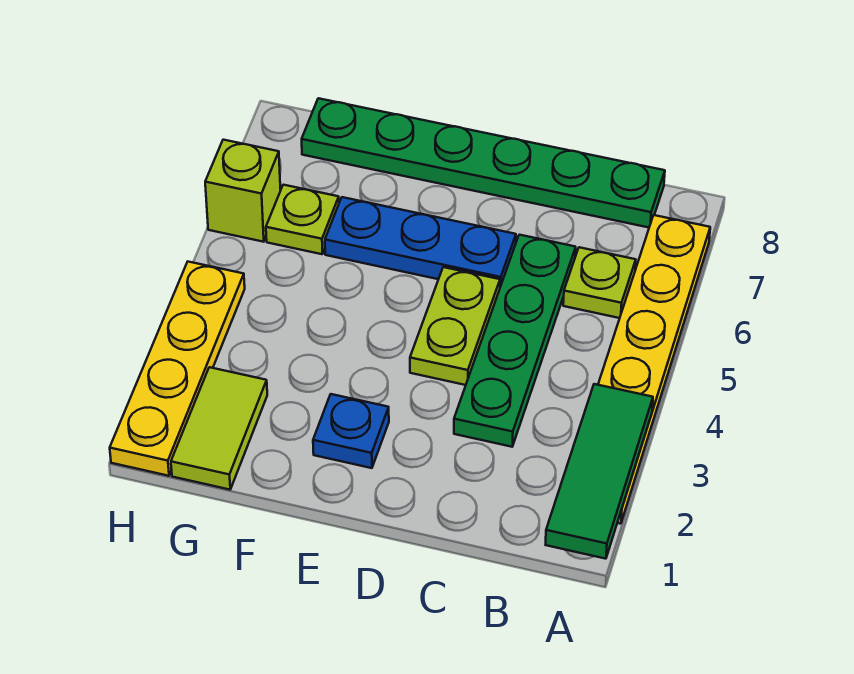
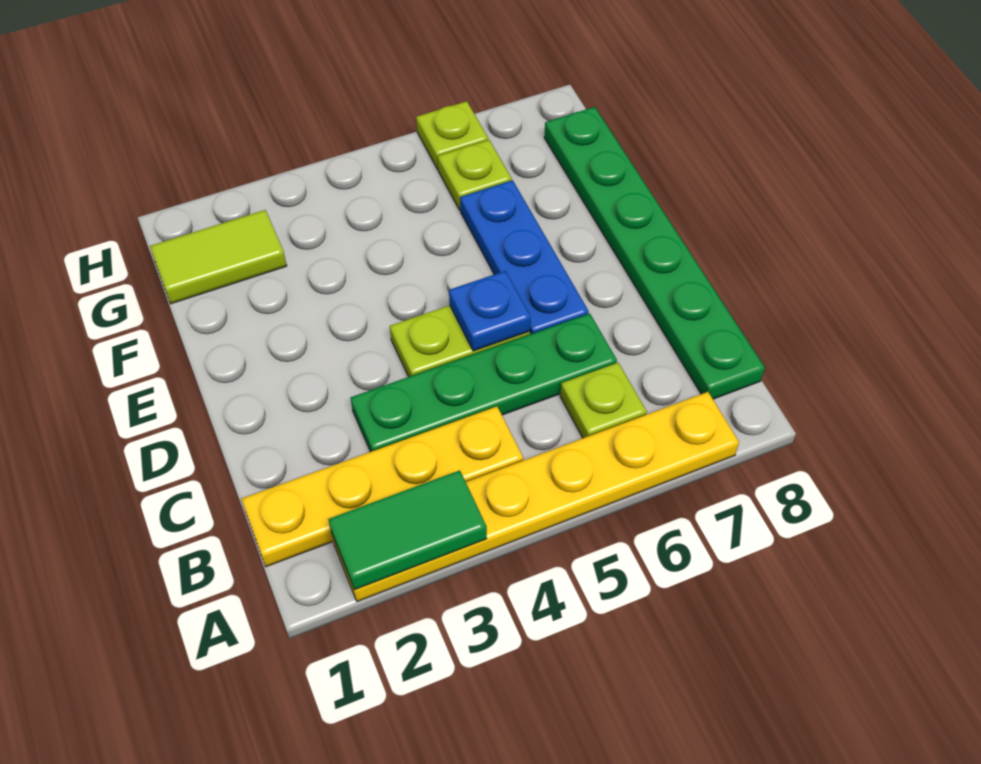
green 1x3 tile [546,384,653,559] -> green 1x2 tile [328,470,487,590]
blue 1x1 plate [313,394,389,468] -> blue 1x1 plate moved to [449,271,531,351]
yellow 1x4 plate [110,262,245,476] -> yellow 1x4 plate moved to [241,406,523,567]
lime 1x1 brick [205,140,281,242] -> lime 1x1 plate [416,101,488,169]

